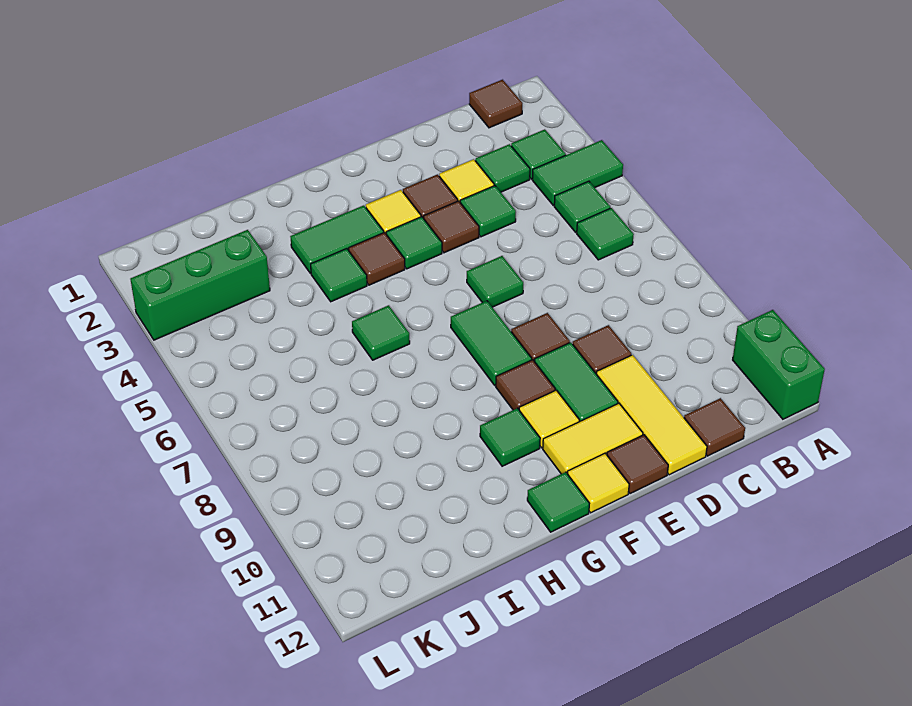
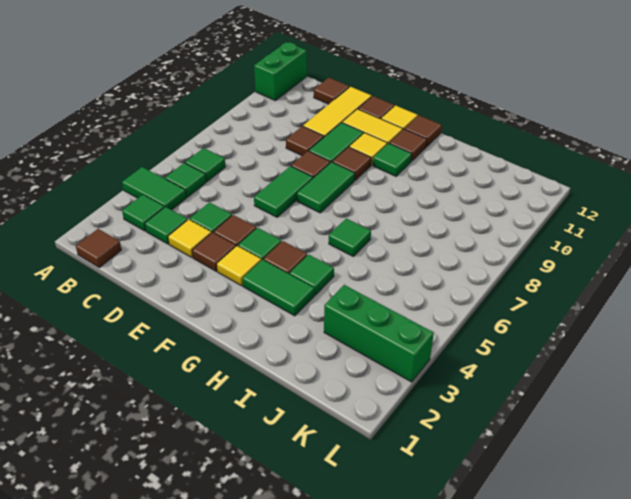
green 1x1 tile [467,256,523,307] -> green 1x2 tile [254,166,313,217]
none -> brown 1x1 tile [389,129,427,161]
green 1x1 tile [527,472,589,532] -> brown 1x1 tile [405,115,442,147]

